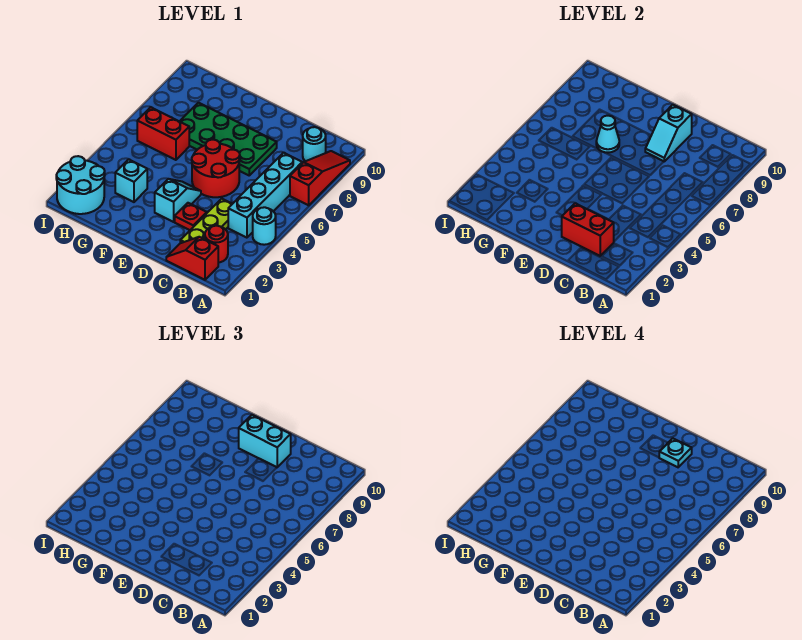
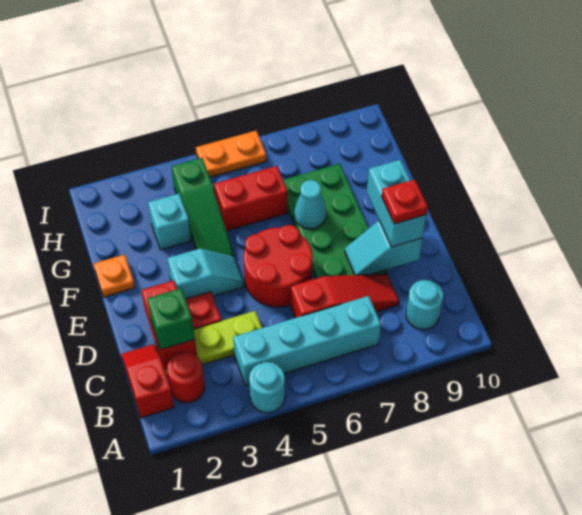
red 1x3 slope [290,151,350,205] -> red 1x3 slope moved to [291,274,399,318]
none -> green 1x1 brick [147,288,195,349]
cyan 1x1 plate [659,438,692,467] -> red 1x1 plate [382,179,428,224]
none -> orange 1x1 plate [93,255,135,297]
none -> green 1x3 slope [171,158,234,256]
red 1x2 brick [137,107,189,160] -> red 1x2 brick turned to [214,166,288,231]
cyan 2x2 round brick [56,156,105,214] -> none
none -> orange 1x2 plate [196,131,267,177]

